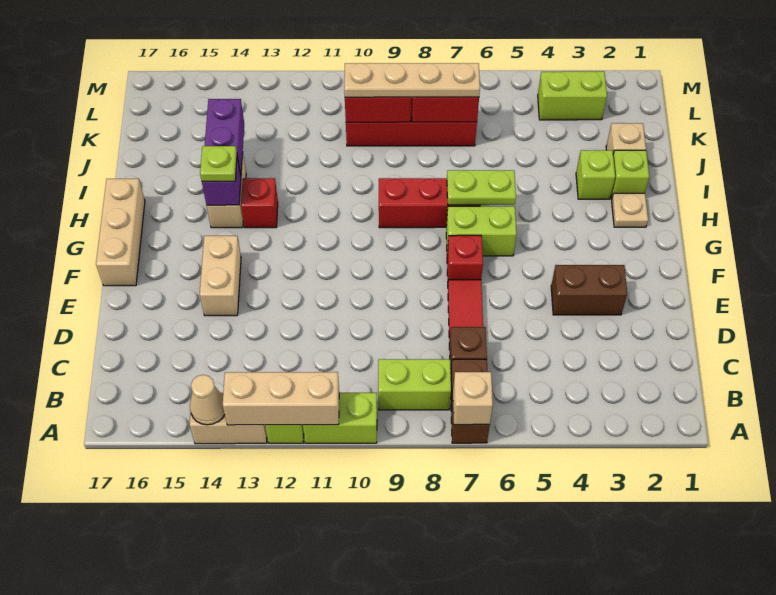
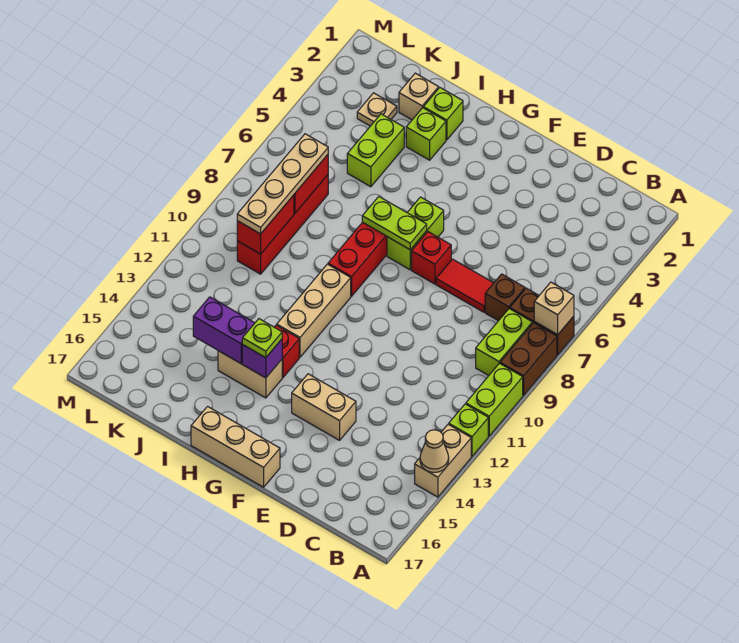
tan 1x3 brick [223,372,339,425] -> tan 1x3 brick moved to [277,264,351,357]
brown 1x2 brick [551,265,627,315] -> brown 1x2 brick moved to [500,323,557,396]
tan 1x1 plate [612,193,648,227] -> tan 1x1 plate moved to [357,93,397,126]
lime 1x2 plate [447,170,516,205] -> lime 1x2 plate turned to [362,197,427,250]
lime 1x2 brick [538,71,607,120] -> lime 1x2 brick moved to [347,114,404,187]

